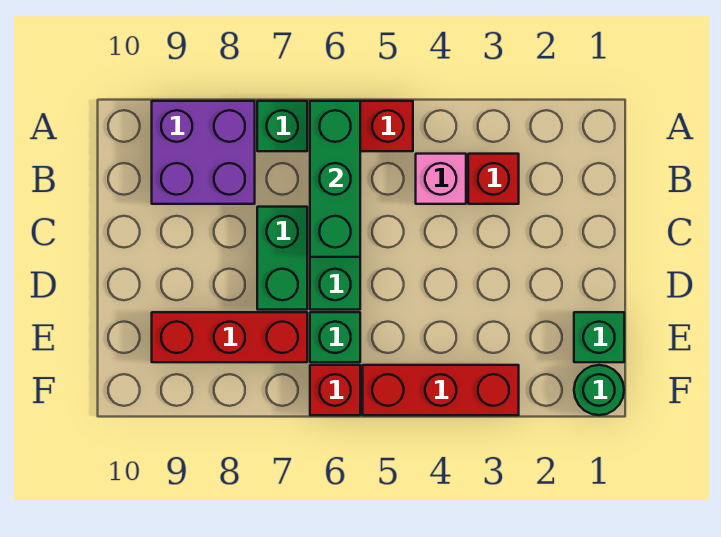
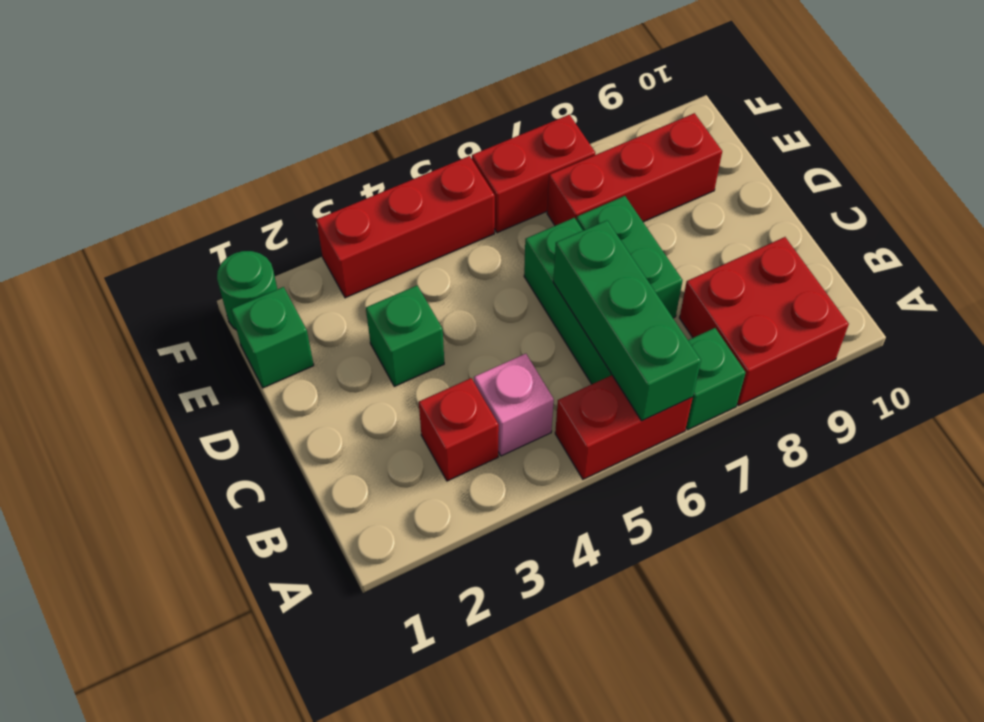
purple 2x2 brick [152,101,255,204] -> red 2x2 brick [680,237,849,405]
green 1x1 brick [310,312,360,362] -> green 1x1 brick moved to [366,286,444,386]
red 1x1 brick [310,365,360,415] -> red 1x2 brick [472,115,595,233]

